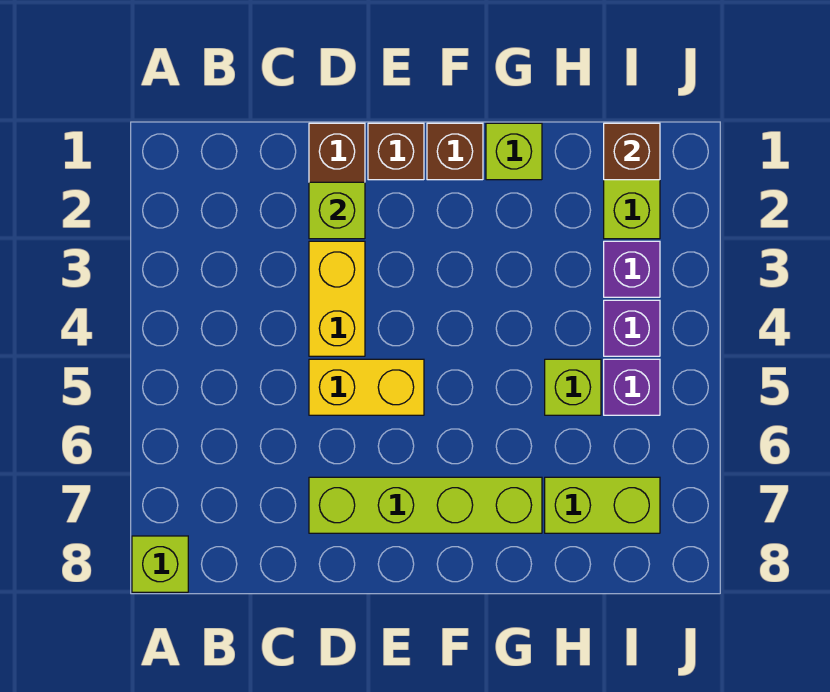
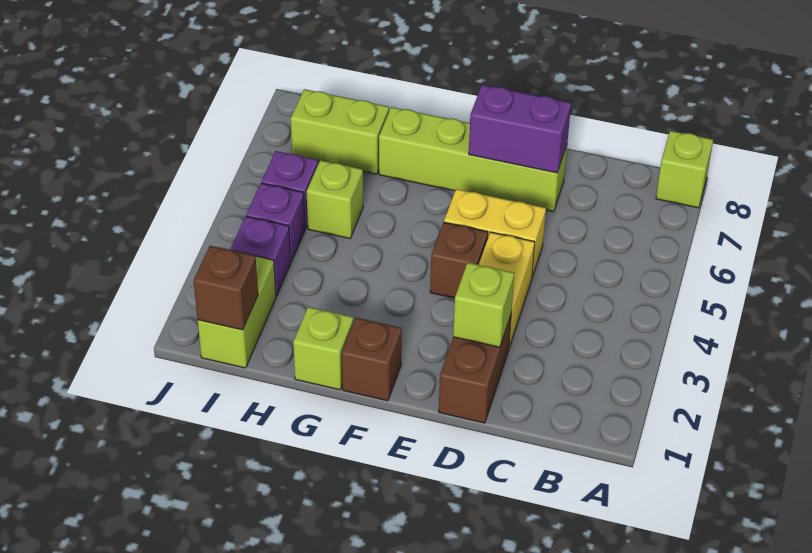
none -> purple 1x2 brick [469,85,571,173]
brown 1x1 brick [368,123,424,180] -> brown 1x1 brick moved to [430,222,488,298]

